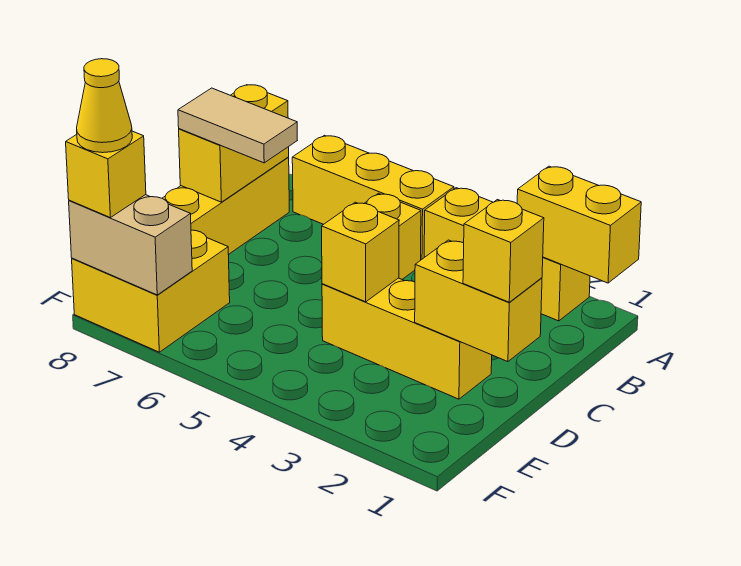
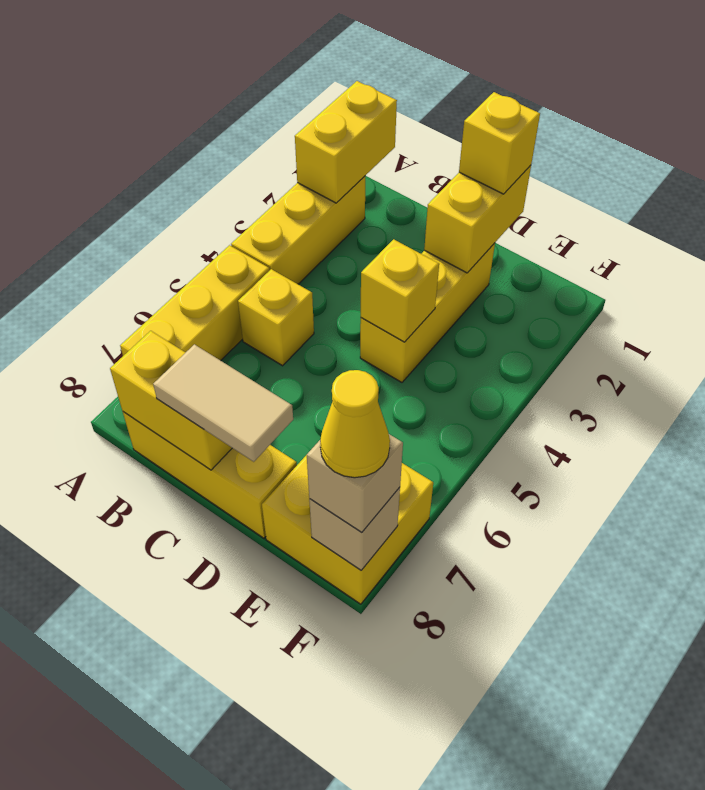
tan 1x2 tile [178,88,297,163] -> tan 1x2 tile turned to [153,344,293,462]
tan 1x2 brick [69,195,192,295] -> tan 1x1 brick [309,487,400,570]
yellow 1x1 brick [66,131,146,218] -> tan 1x1 brick [307,434,403,533]

